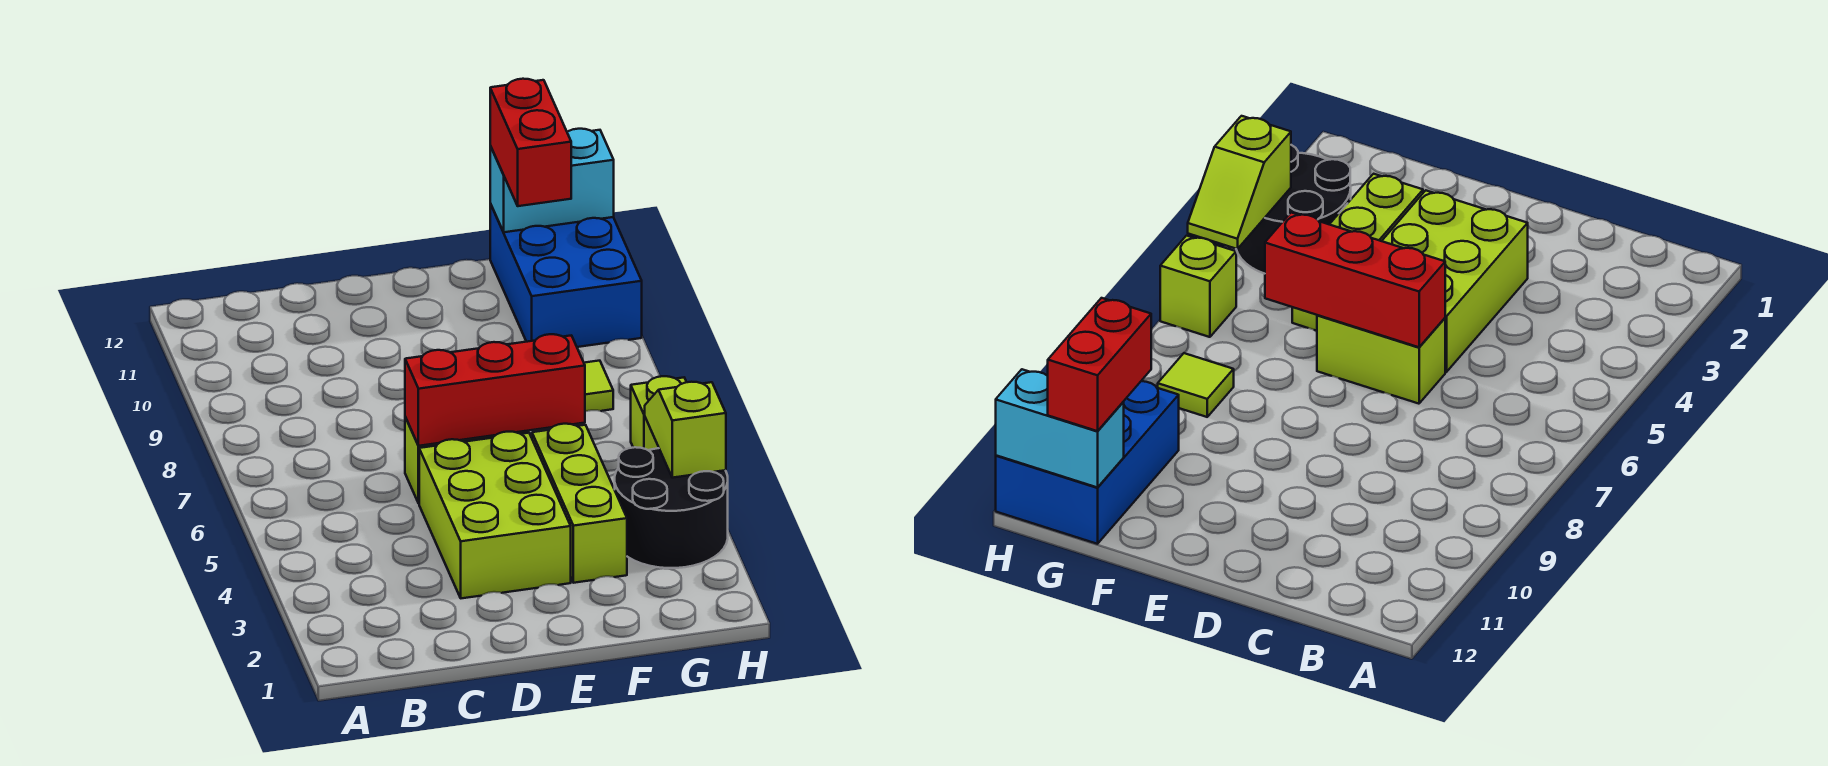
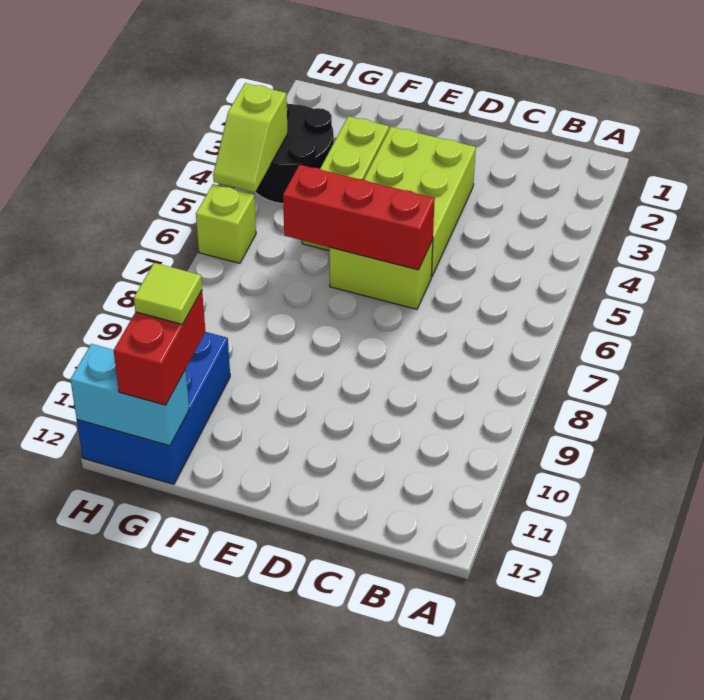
lime 1x1 tile [584,361,613,411] -> lime 1x1 tile moved to [134,263,202,324]

